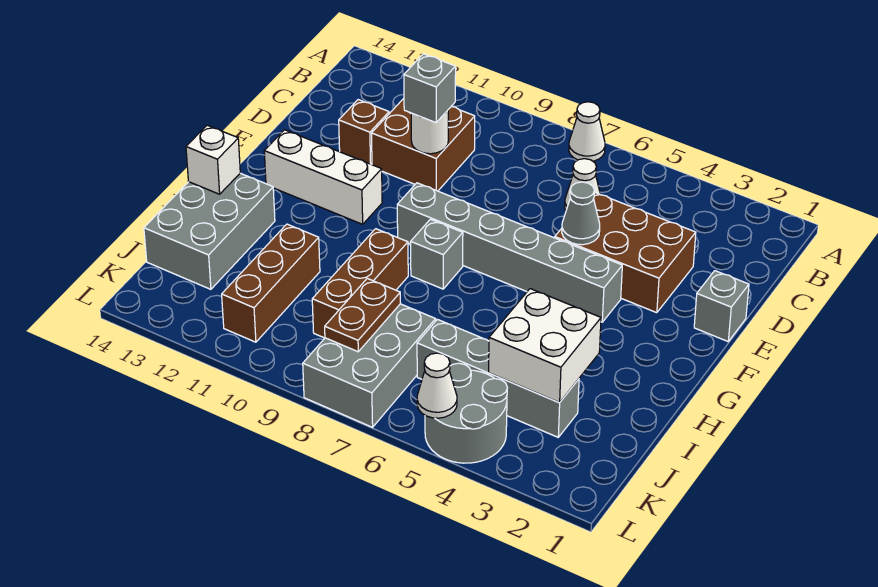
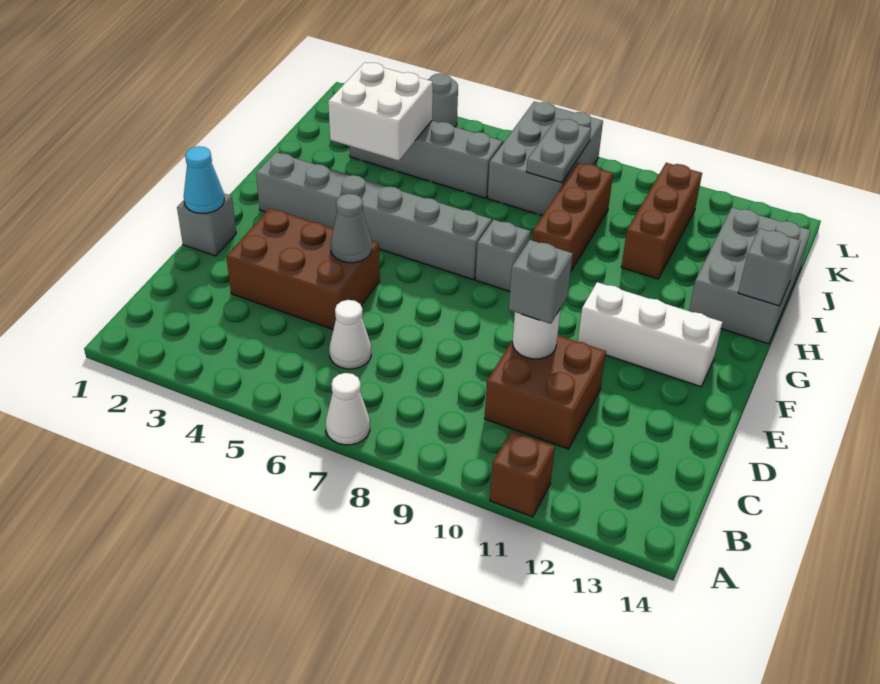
brown 1x1 brick [339,100,389,165] -> brown 1x1 brick moved to [490,431,555,517]
none -> cyan 1x1 cone [184,146,224,213]
grey 1x6 brick [397,183,622,322] -> grey 1x6 brick moved to [256,152,492,280]
white 1x1 brick [186,125,240,194] -> grey 1x1 brick [738,229,801,306]
brown 1x2 plate [325,278,401,352] -> grey 1x2 plate [526,118,591,183]
grey 2x2 round brick [425,363,507,463] -> grey 1x1 round brick [428,73,458,127]
white 1x1 cone [417,353,457,418] -> none

